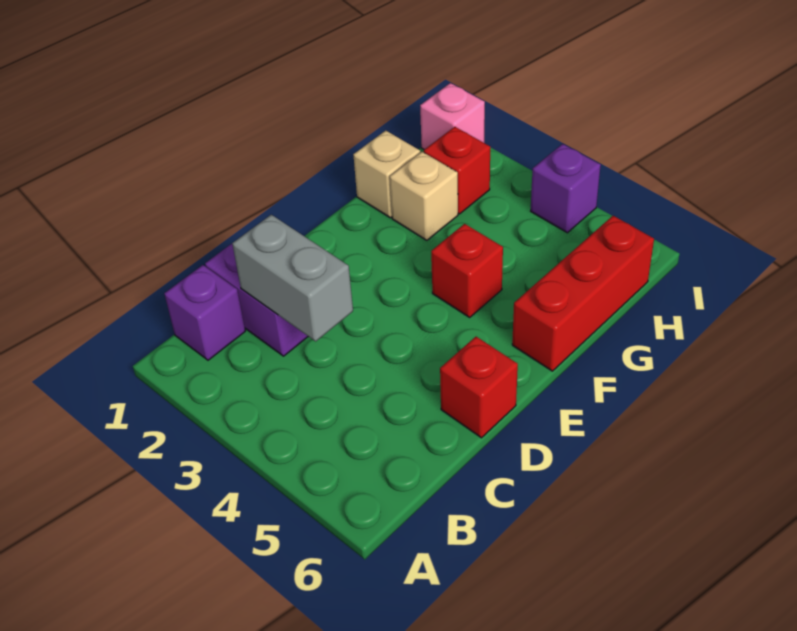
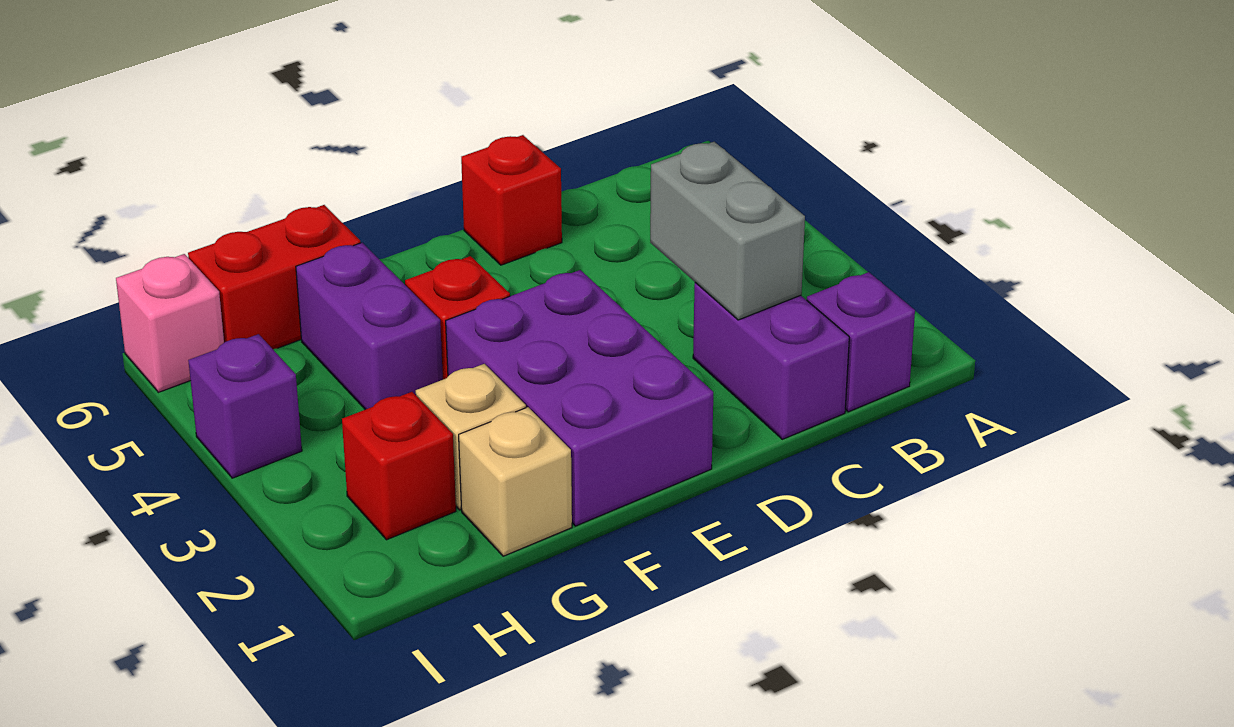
none -> purple 2x3 brick [446,270,713,526]
red 1x3 brick [512,216,654,371] -> red 1x2 brick [188,205,361,349]
none -> purple 1x2 brick [296,243,443,410]
pink 1x1 brick [420,83,485,150] -> pink 1x1 brick moved to [116,254,224,392]

